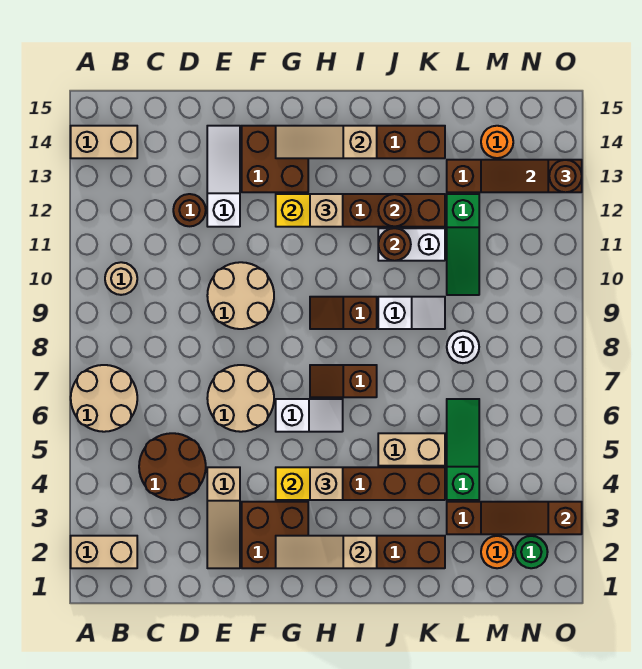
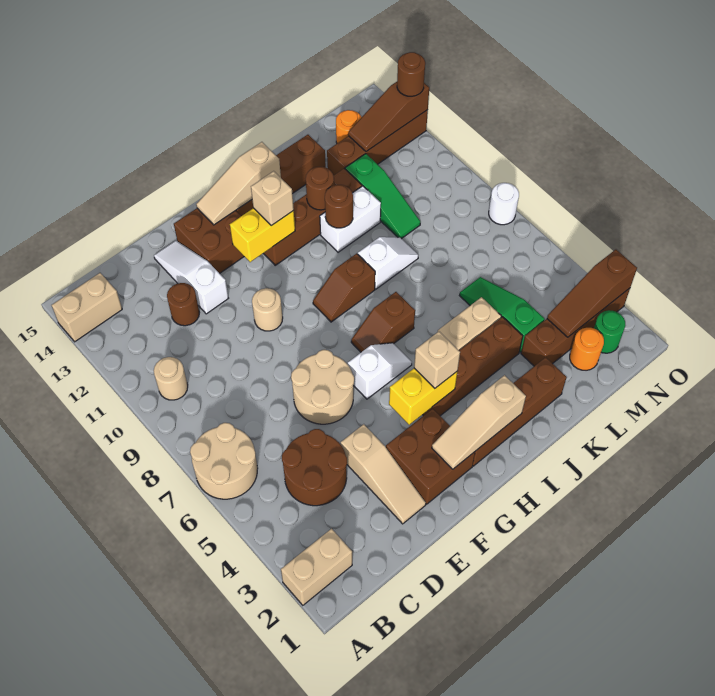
tan 2x2 round brick [207,262,274,329] -> tan 1x1 round brick [252,288,283,331]
white 1x1 round brick [447,331,479,363] -> white 1x1 round brick moved to [489,183,519,225]

